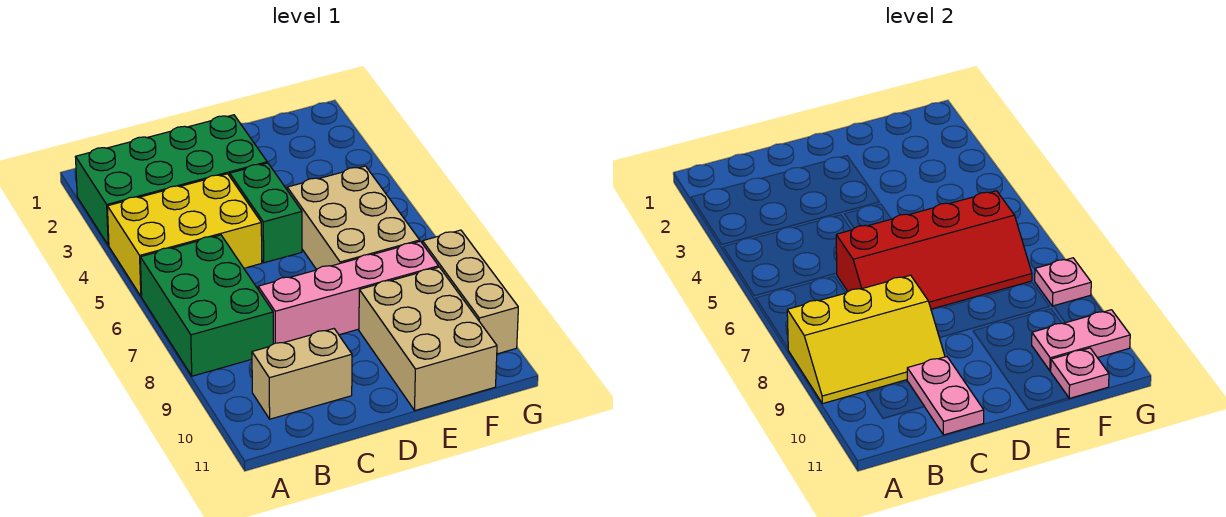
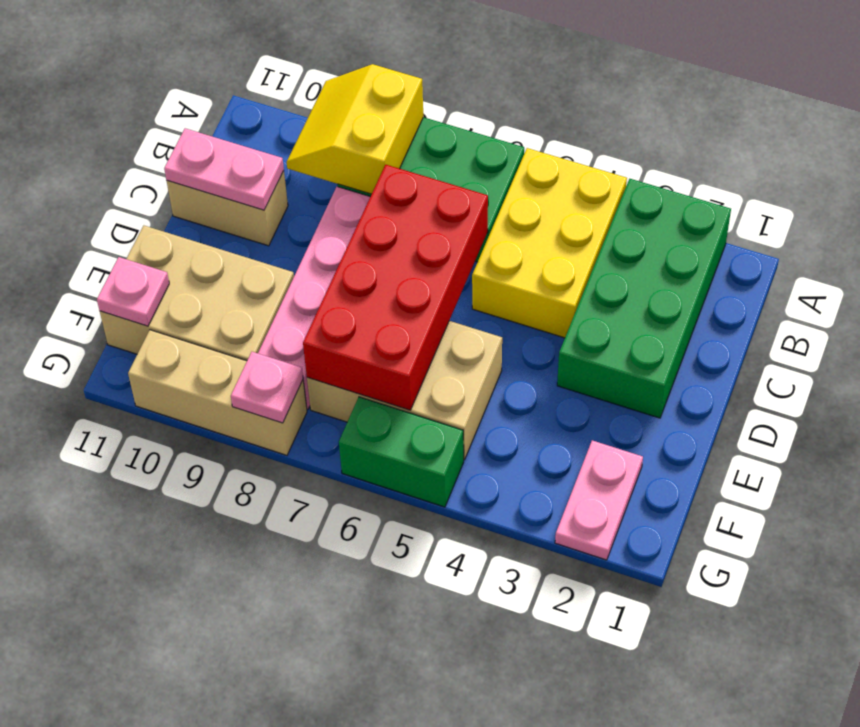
yellow 2x3 slope [787,275,945,404] -> yellow 2x2 slope [287,64,423,194]
tan 1x2 brick [252,329,352,419] -> tan 1x2 brick turned to [167,171,288,246]
red 2x4 slope [836,191,1032,309] -> red 2x4 brick [303,165,488,410]
green 1x2 brick [230,163,302,263] -> green 1x2 brick moved to [339,397,464,507]
pink 1x2 plate [1032,310,1130,371] -> pink 1x2 plate moved to [555,440,643,560]

